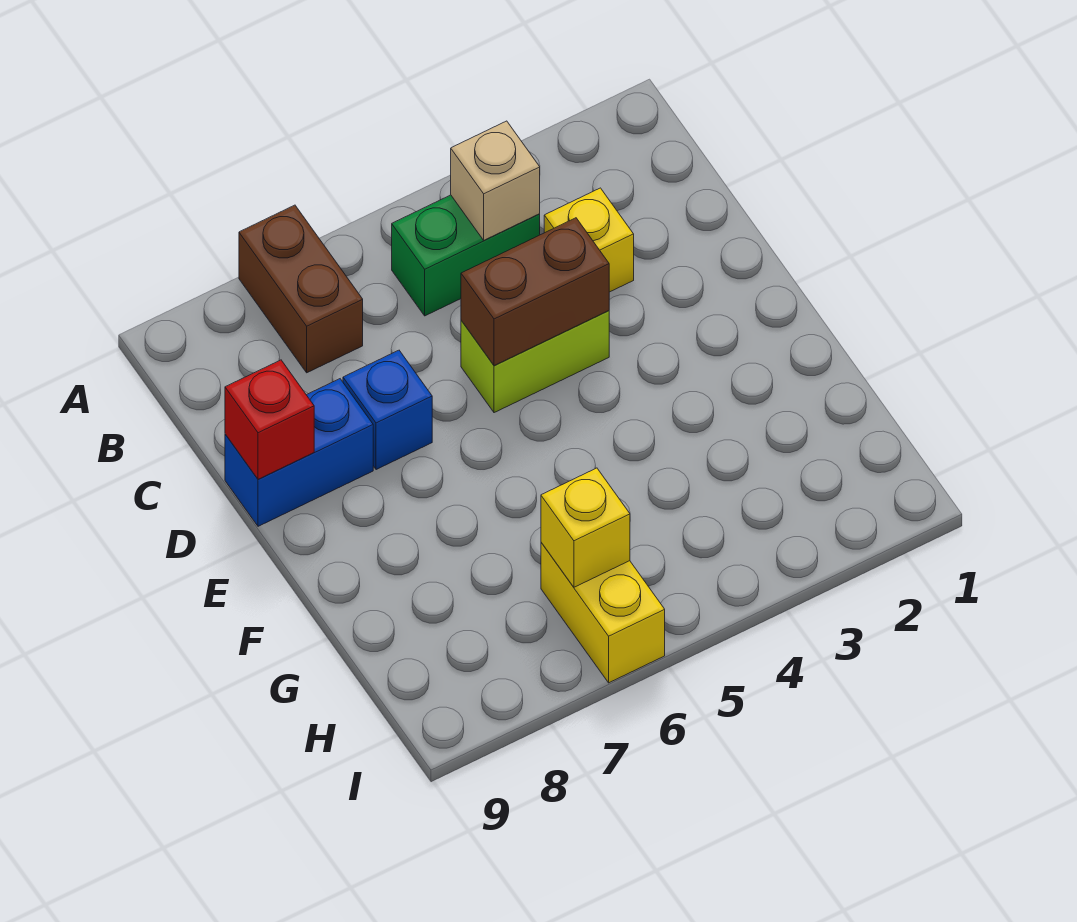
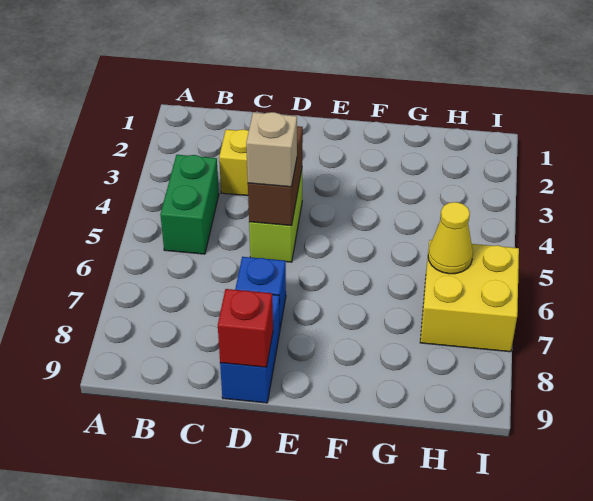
brown 1x2 brick [239,205,363,373] -> none
tan 1x1 brick [451,121,540,240] -> tan 1x1 brick moved to [246,112,297,187]
yellow 1x2 brick [541,543,665,683] -> yellow 2x2 brick [420,240,519,352]
yellow 1x1 brick [541,468,630,587] -> yellow 1x1 cone [428,202,473,274]

